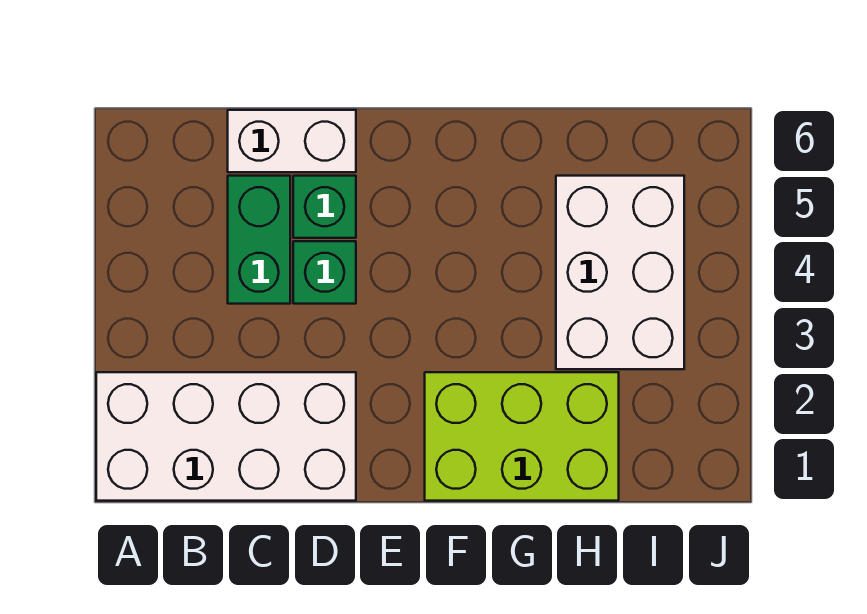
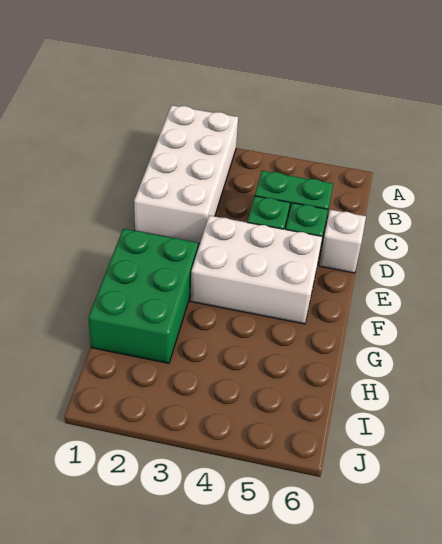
white 1x2 brick [228,110,356,172] -> white 1x1 brick [319,210,366,273]
lime 2x3 brick [425,372,619,501] -> green 2x3 brick [88,229,198,363]
white 2x3 brick [556,176,684,369] -> white 2x3 brick moved to [190,216,322,324]

